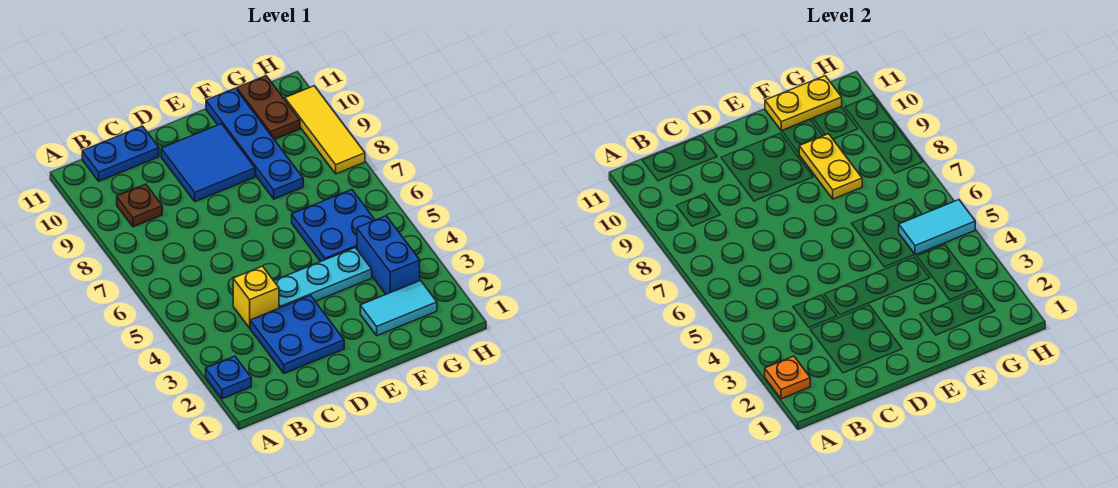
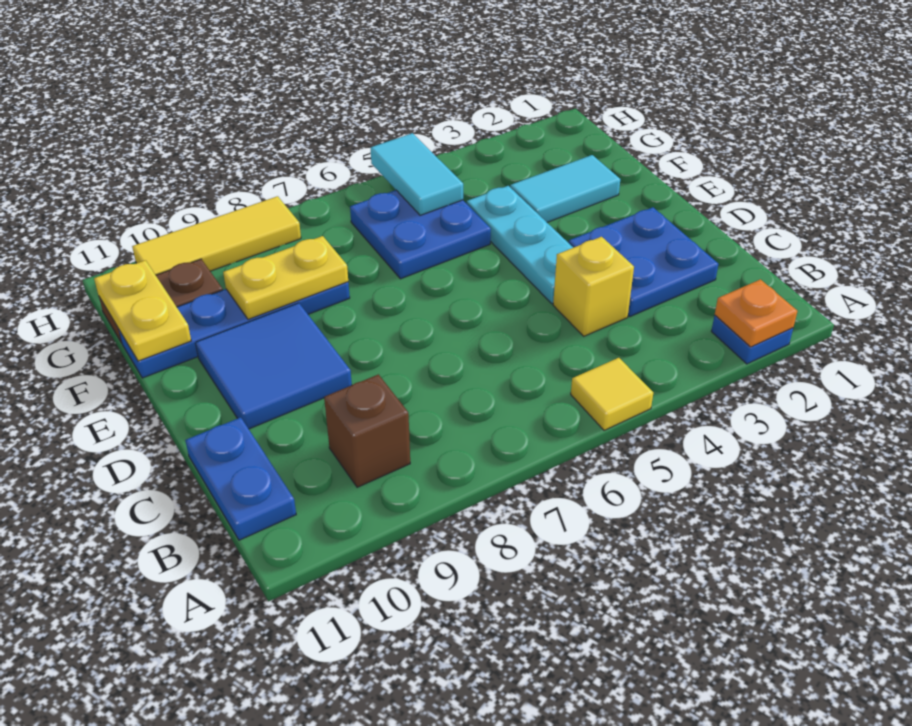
none -> yellow 1x1 tile [571,358,653,430]
brown 1x1 plate [117,184,162,227] -> brown 1x1 brick [324,374,410,487]
cyan 1x2 tile [360,281,437,336] -> cyan 1x2 tile turned to [510,155,620,222]
blue 1x2 brick [357,216,420,294] -> none

